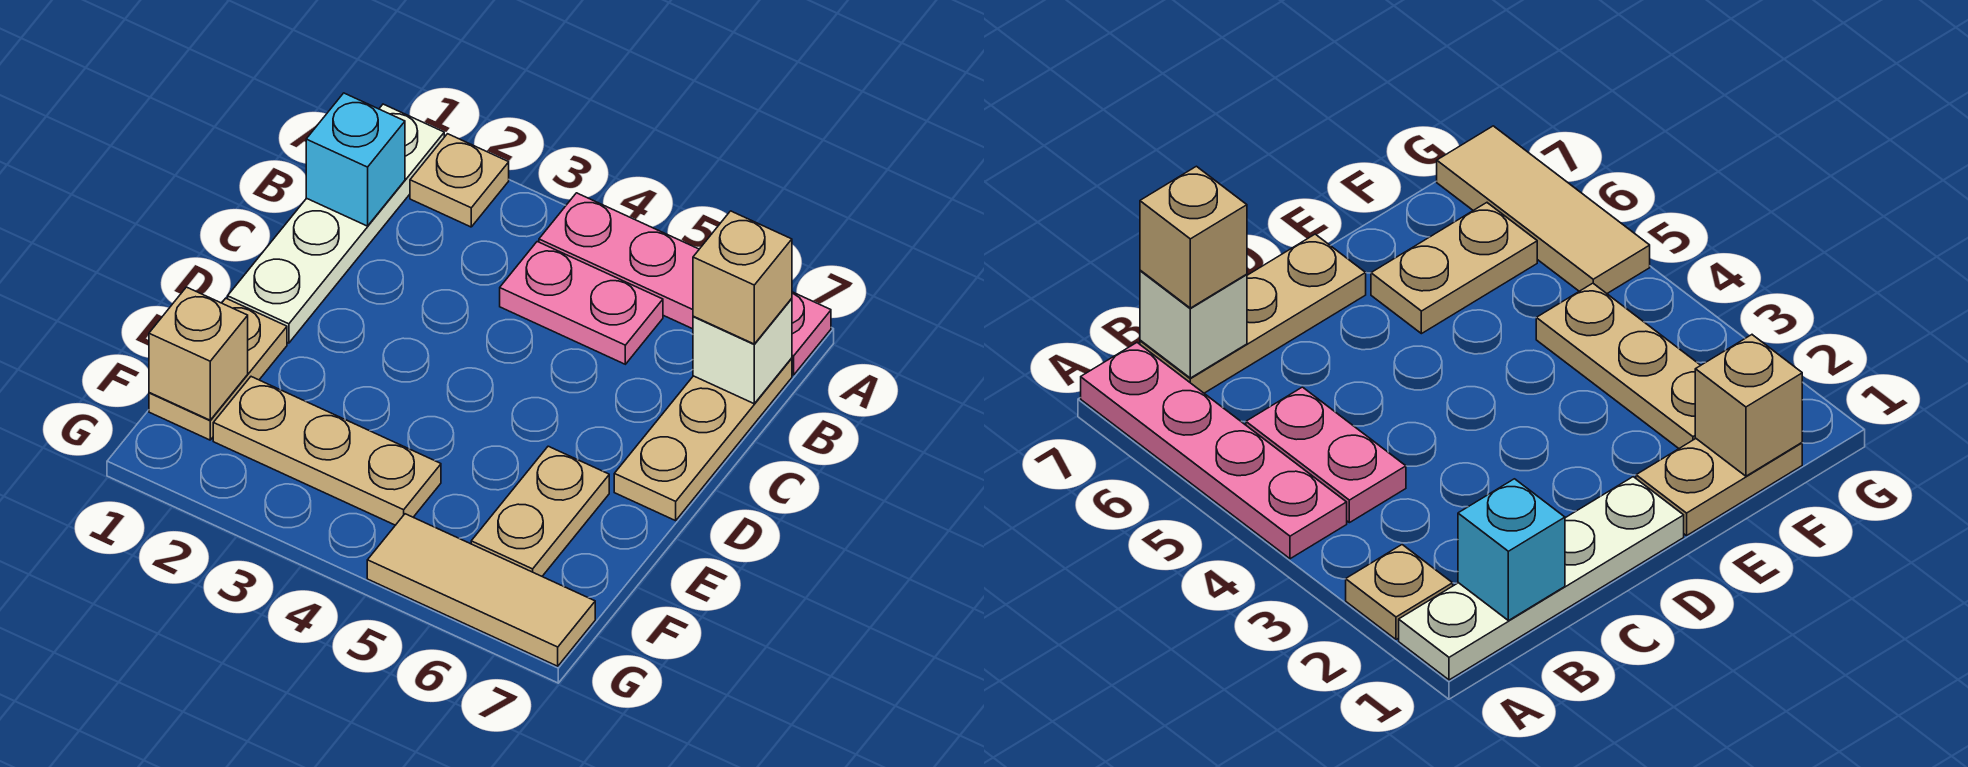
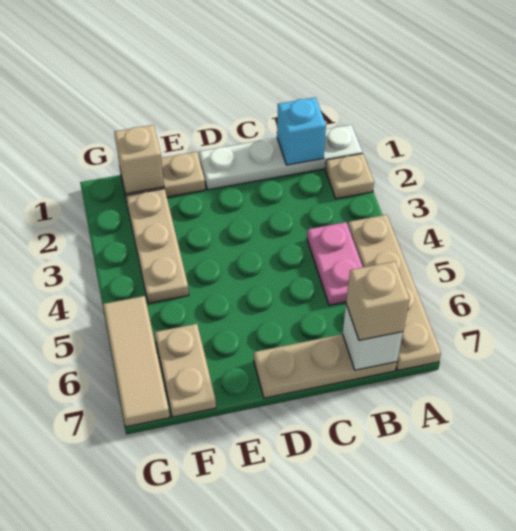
pink 1x4 plate [539,193,831,375] -> tan 1x4 plate [348,215,441,370]
tan 1x2 plate [471,446,609,576] -> tan 1x2 plate turned to [155,324,216,417]

